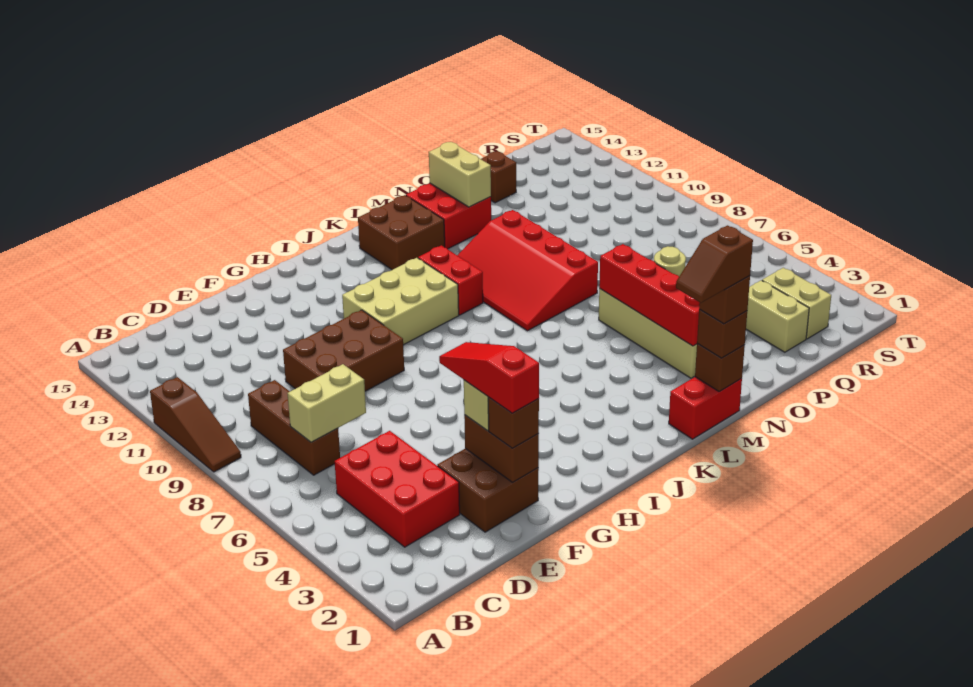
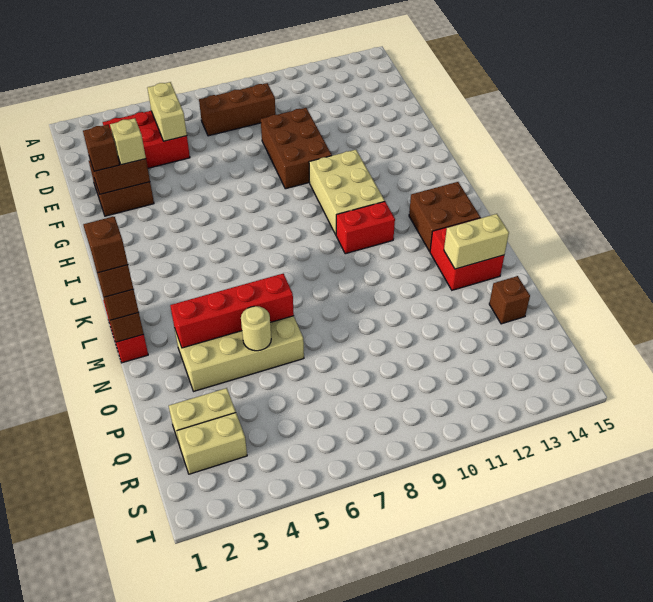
brown 1x3 slope [150,377,241,472] -> none
tan 1x2 brick [287,364,366,442] -> tan 1x2 brick moved to [148,82,187,141]
red 1x3 slope [439,342,539,413] -> none
red 3x4 slope [457,210,598,331] -> none

